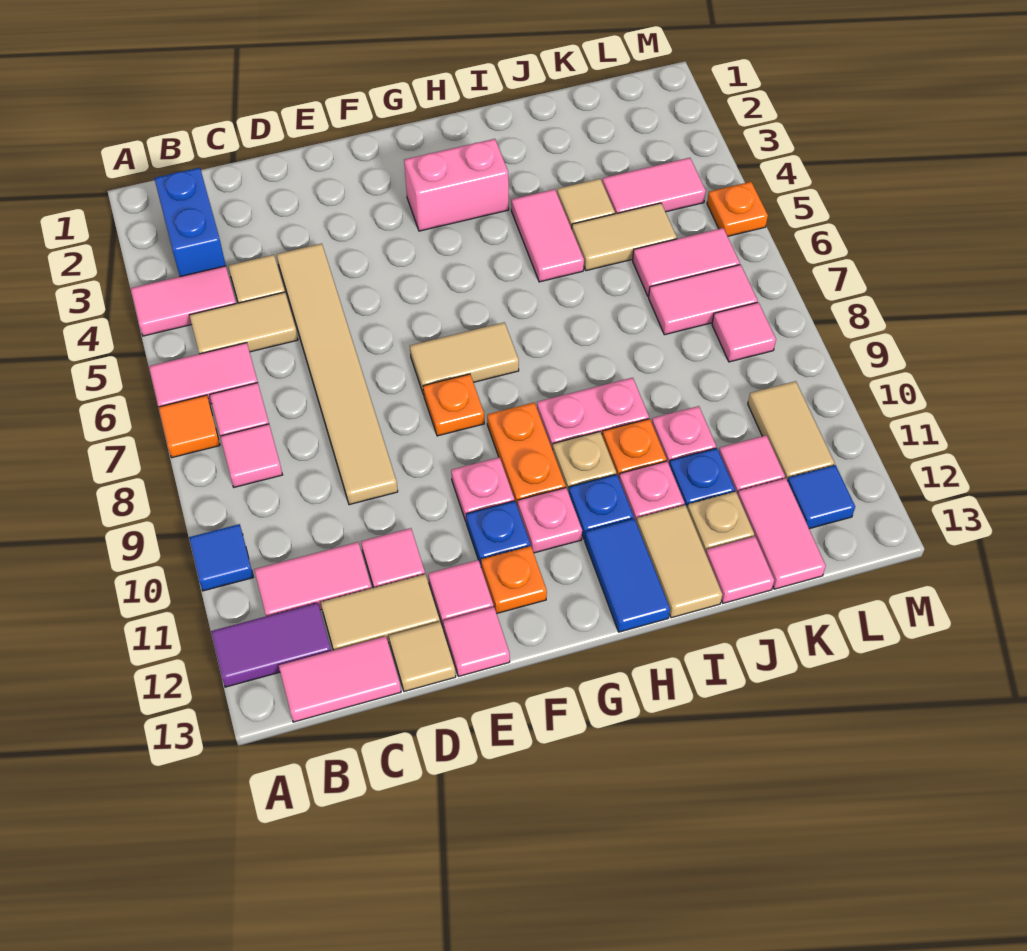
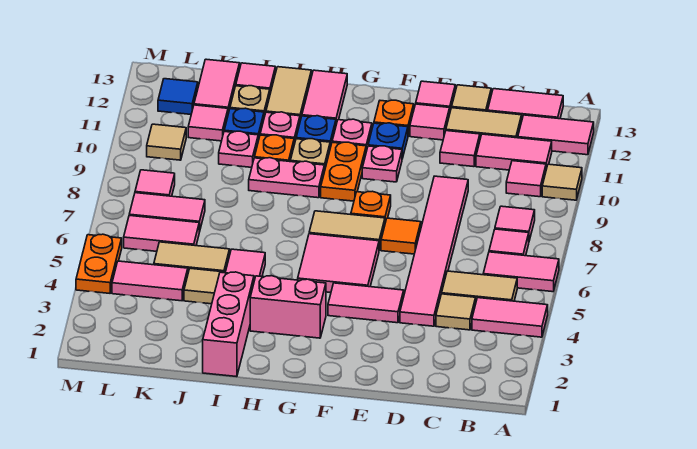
orange 1x1 tile [158,395,220,458] -> orange 1x1 tile moved to [381,218,421,254]
blue 1x1 tile [189,524,253,591] -> tan 1x1 tile [542,164,582,200]
purple 1x2 tile [211,603,331,687] -> pink 1x2 tile [518,115,594,155]
blue 1x2 brick [154,168,226,276] -> none
none -> pink 1x1 tile [506,161,546,197]
tan 1x6 tile [277,244,398,505] -> pink 1x6 tile [400,176,468,326]
none -> pink 1x2 tile [328,283,404,323]
none -> pink 2x2 tile [298,234,379,292]
blue 1x2 tile [585,519,670,632] -> pink 1x2 tile [302,70,347,124]
none -> pink 1x3 brick [203,272,254,377]
tan 1x2 tile [748,381,834,481] -> tan 1x1 tile [147,124,186,160]
orange 1x1 plate [707,182,768,236] -> orange 1x2 plate [76,234,122,293]

